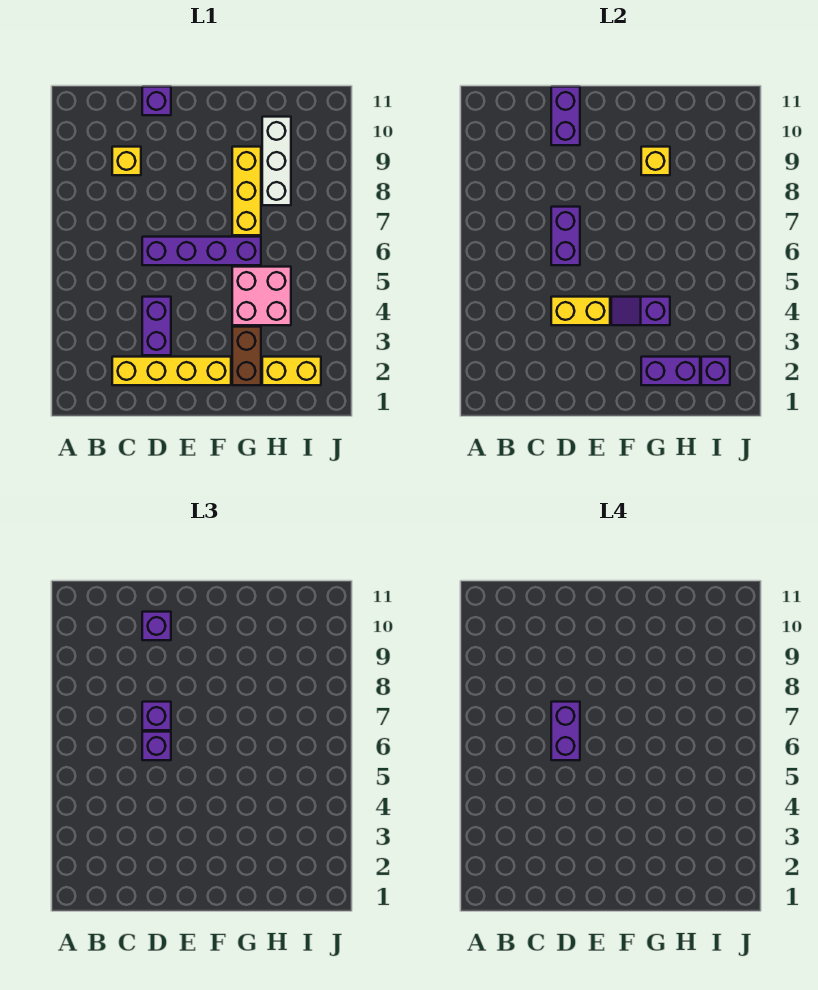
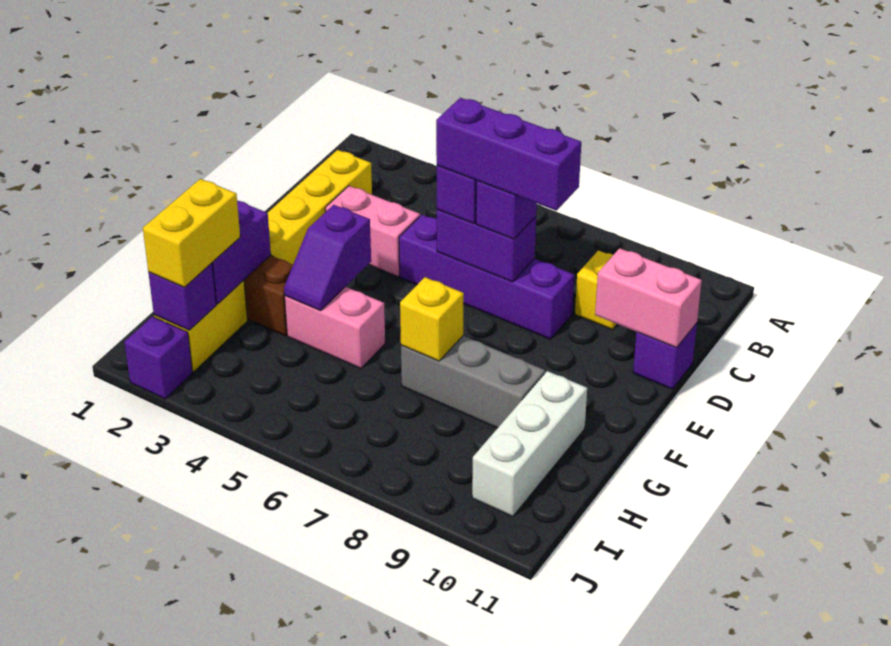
purple 1x2 brick [142,297,171,355] -> pink 1x2 brick [325,186,420,277]
yellow 1x2 brick [551,297,610,325] -> yellow 1x2 brick moved to [143,179,240,287]
purple 1x4 brick [142,237,261,265] -> purple 1x4 brick turned to [399,215,574,339]
purple 1x2 brick [551,702,580,760] -> purple 1x3 brick [436,98,581,211]
purple 1x2 brick [551,87,580,145] -> pink 1x2 brick [595,248,702,348]
purple 1x1 brick [142,612,171,640] -> purple 1x1 brick moved to [124,317,192,399]
purple 1x2 slope [611,297,670,325] -> purple 1x2 slope turned to [284,205,371,311]
pink 2x2 brick [232,267,291,325] -> pink 1x2 brick [285,287,385,368]
yellow 1x3 brick [232,147,261,235] -> grey 1x3 brick [401,336,545,428]
yellow 1x1 brick [641,147,670,175] -> yellow 1x1 brick moved to [400,277,464,361]
white 1x3 brick [262,117,291,205] -> white 1x3 brick turned to [472,371,587,516]

